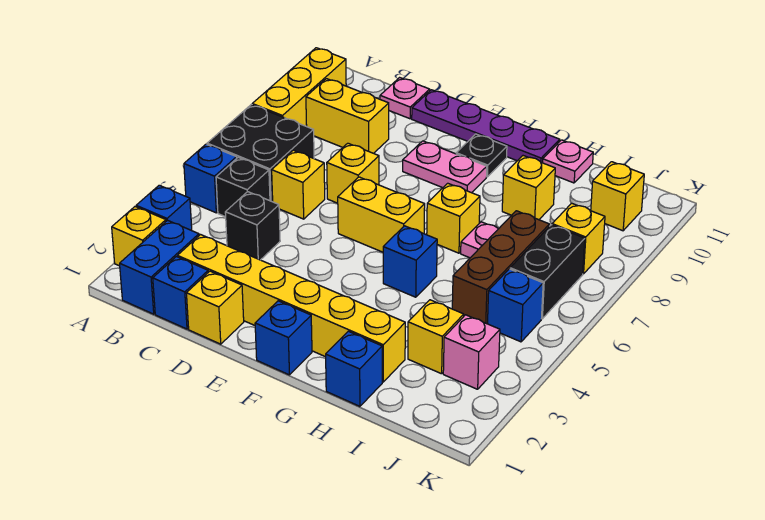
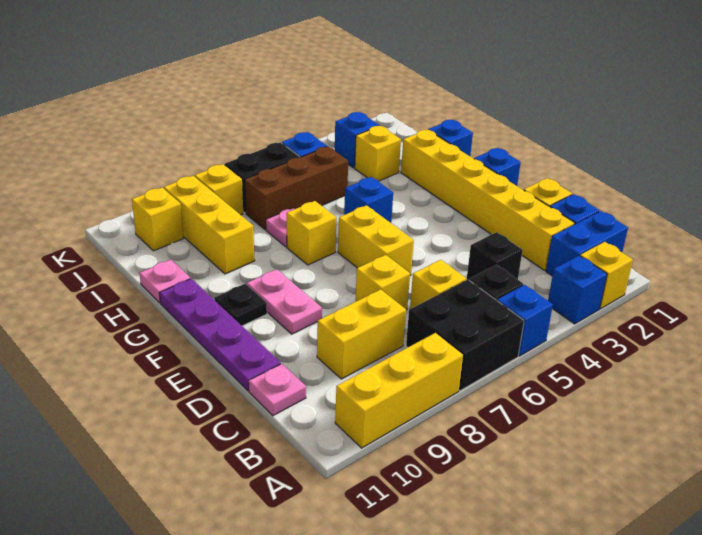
yellow 1x2 brick [306,79,389,153] -> yellow 1x2 brick turned to [317,289,406,379]
yellow 1x1 brick [502,156,555,220] -> yellow 1x3 brick [164,176,254,274]
pink 1x1 brick [443,315,500,389] -> blue 1x1 brick [335,112,379,168]

